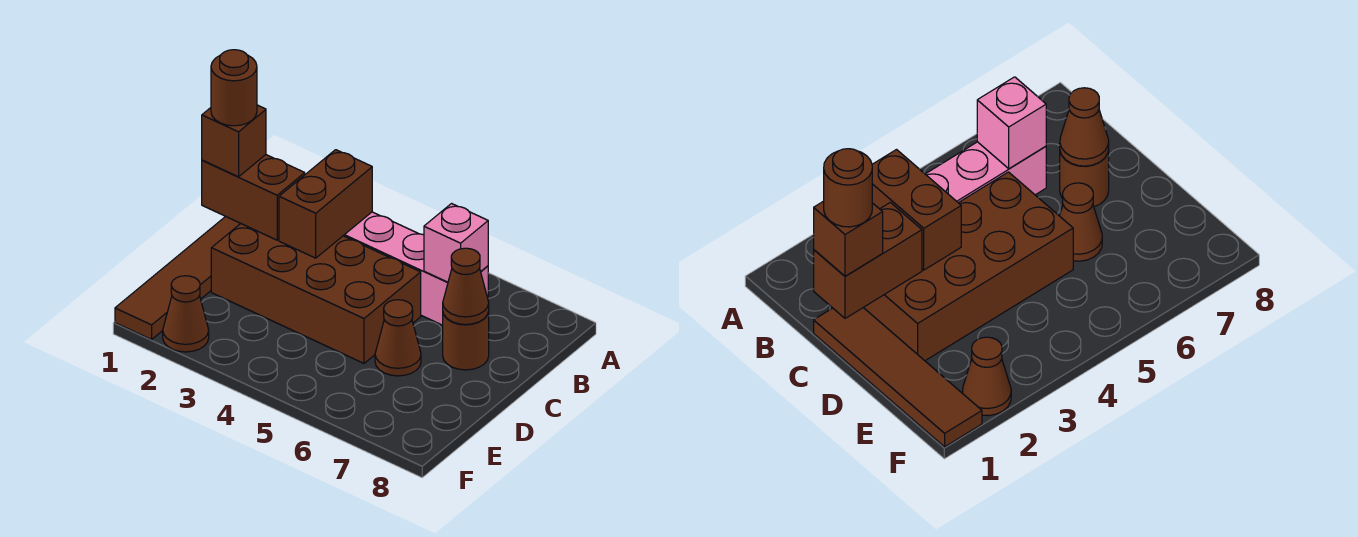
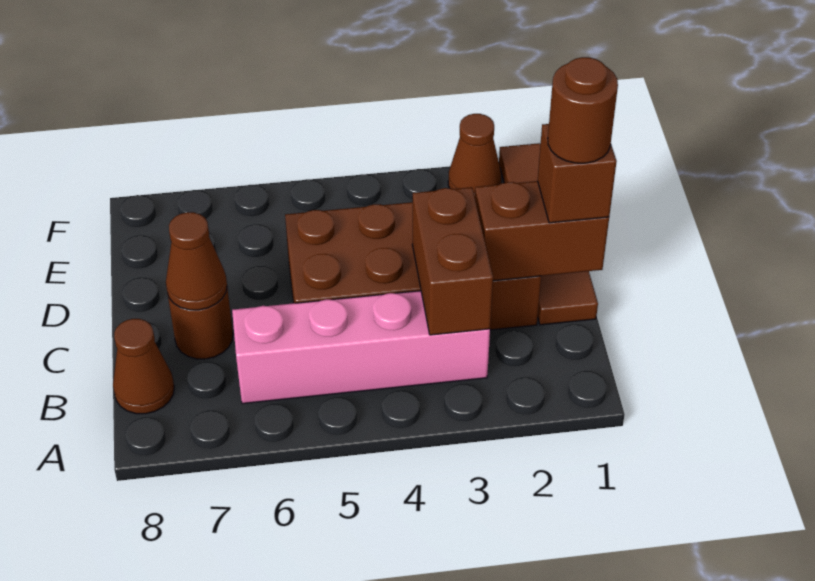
pink 1x1 brick [424,204,488,282] -> none
brown 1x1 cone [375,300,421,376] -> brown 1x1 cone moved to [113,319,174,414]

